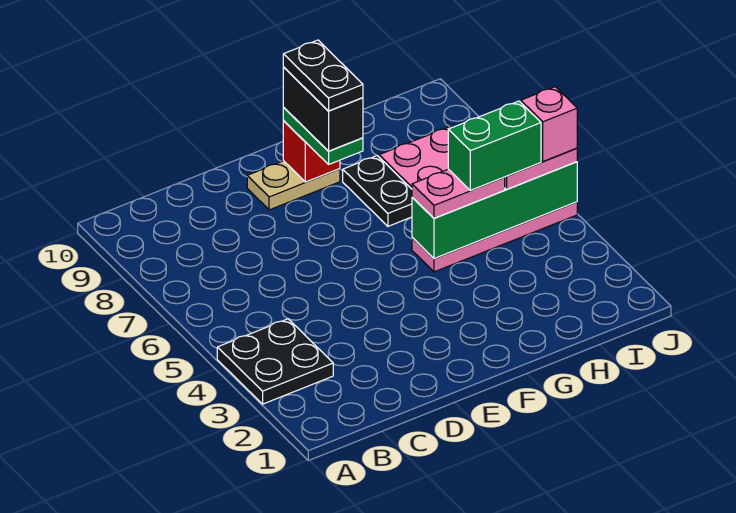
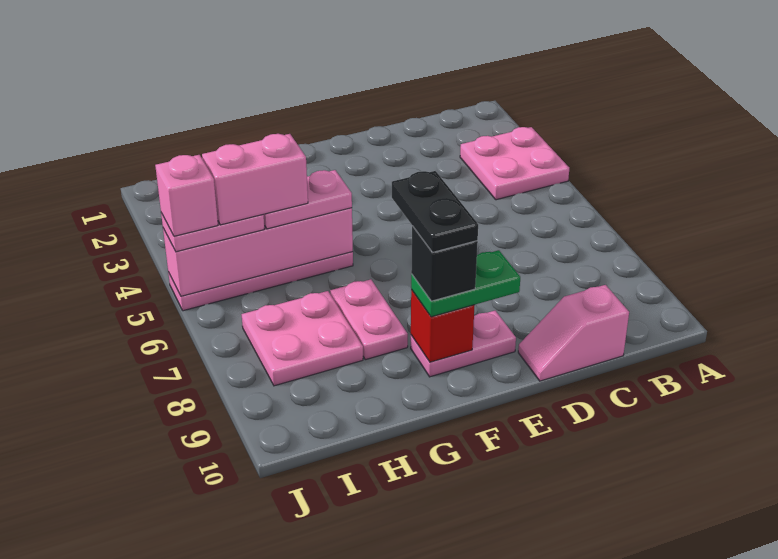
black 2x2 plate [217,319,333,404] -> pink 2x2 plate [460,127,569,200]
none -> pink 1x2 slope [518,285,629,381]
tan 1x2 plate [247,161,340,210] -> pink 1x2 plate [411,311,516,377]
green 1x2 plate [283,108,363,164] -> green 1x2 plate turned to [411,250,520,317]
black 1x2 brick [283,67,363,151] -> black 1x1 brick [411,226,478,301]
green 1x4 brick [412,162,577,258] -> pink 1x4 brick [163,208,353,296]
black 1x2 plate [343,156,412,226] -> pink 1x2 plate [330,279,408,360]
green 1x2 brick [448,101,541,191] -> pink 1x2 brick [202,134,308,225]

